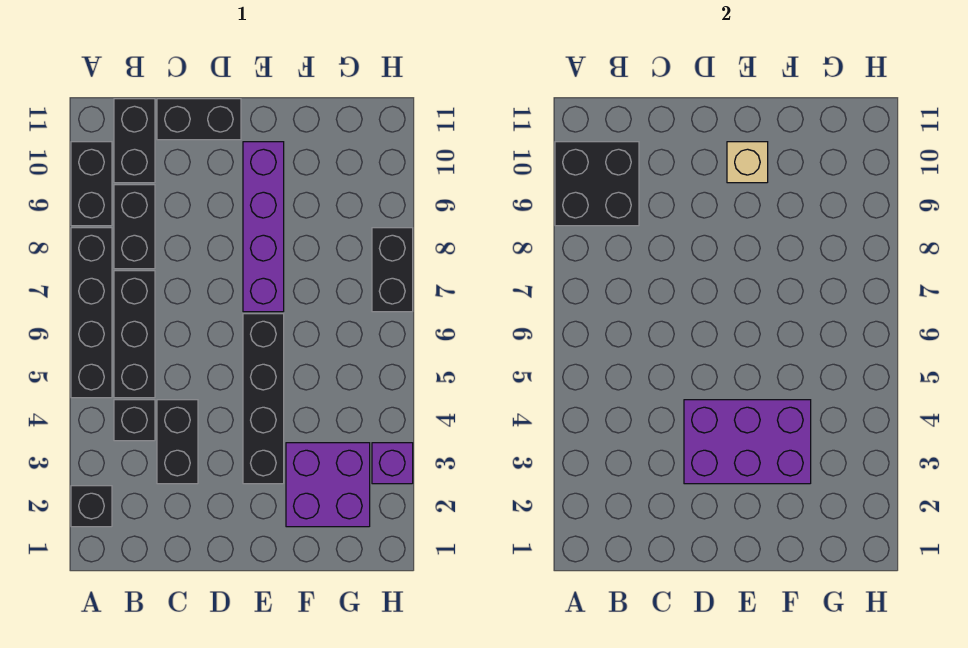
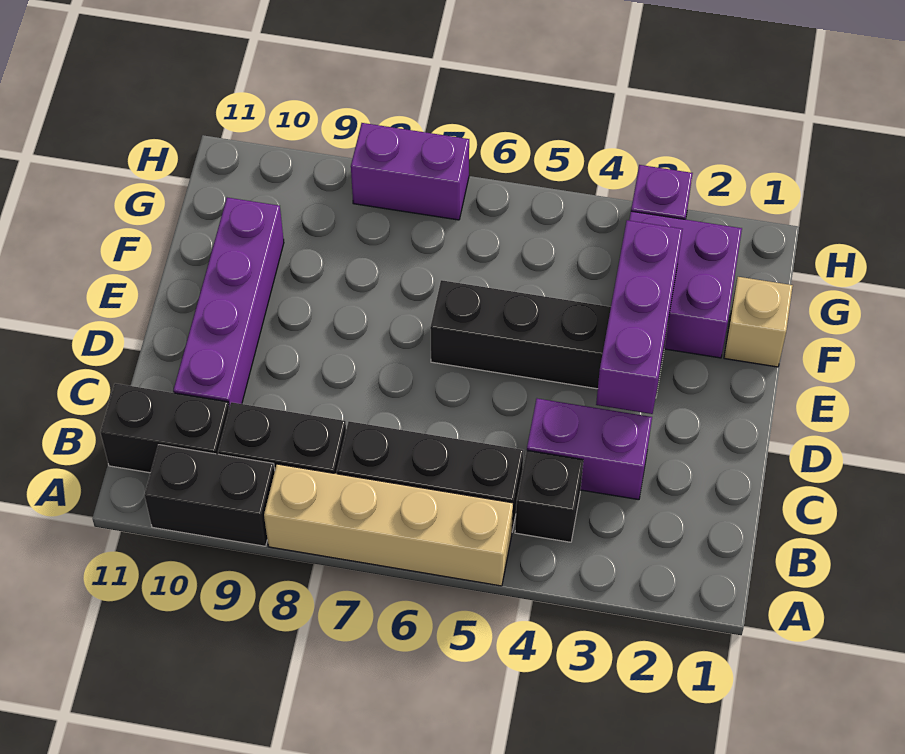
black 1x1 brick [71,486,112,527] -> none
black 1x4 brick [71,228,112,398] -> tan 1x4 brick [264,464,513,586]
black 2x2 brick [555,142,639,226] -> none
black 1x2 brick [157,400,198,484] -> purple 1x2 brick [527,399,652,500]
black 1x2 brick [157,99,241,140] -> none
purple 2x3 brick [684,400,811,484] -> purple 1x3 brick [596,220,683,414]
purple 1x4 brick [243,142,284,312] -> purple 1x4 brick turned to [173,198,284,408]
tan 1x1 brick [727,142,768,183] -> tan 1x1 brick moved to [724,277,793,367]
black 1x2 brick [372,228,413,312] -> purple 1x2 brick [351,123,469,220]

